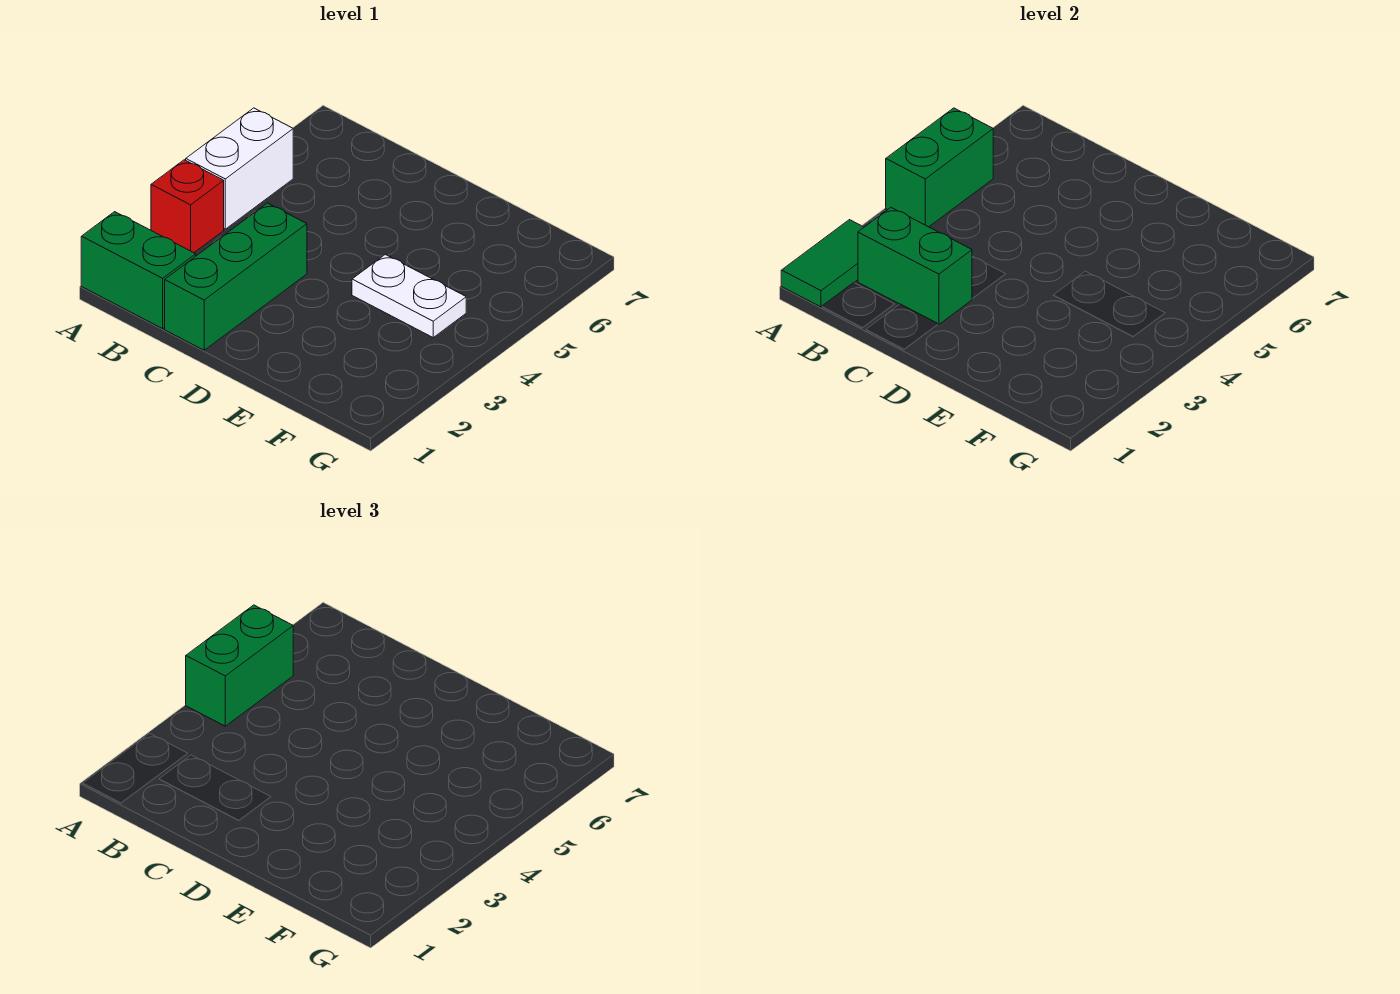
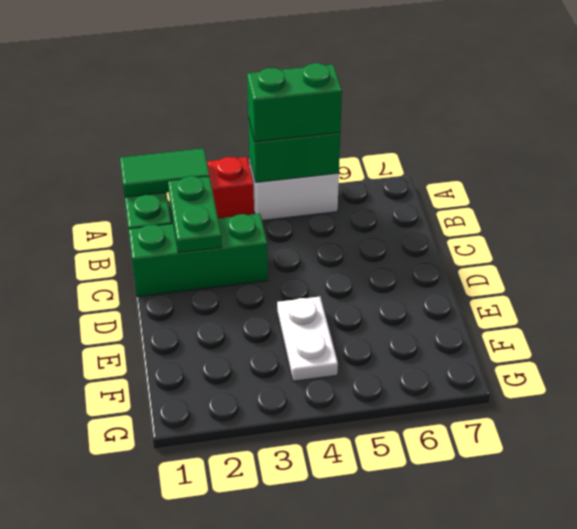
green 1x2 brick [858,208,972,324] -> green 1x2 plate [168,176,222,253]

